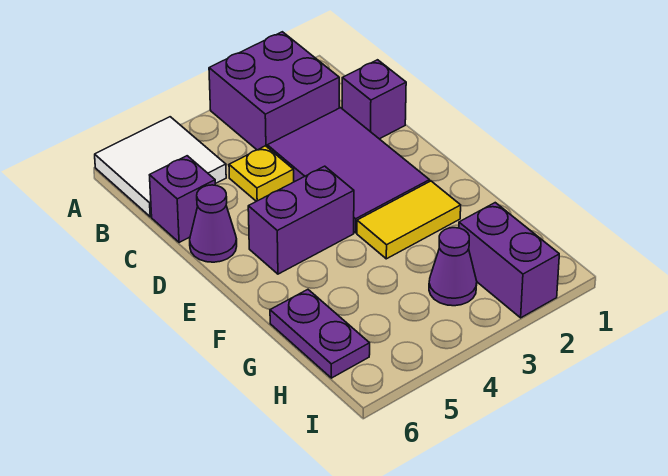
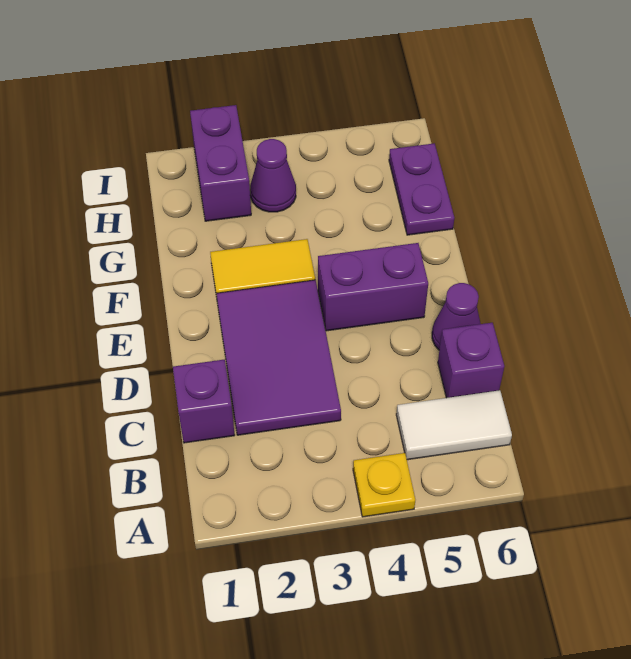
purple 2x2 brick [209,32,339,150] -> none
white 2x2 tile [95,117,226,217] -> white 1x2 tile [396,390,512,460]
yellow 1x1 plate [229,146,294,201] -> yellow 1x1 plate moved to [353,453,415,517]

